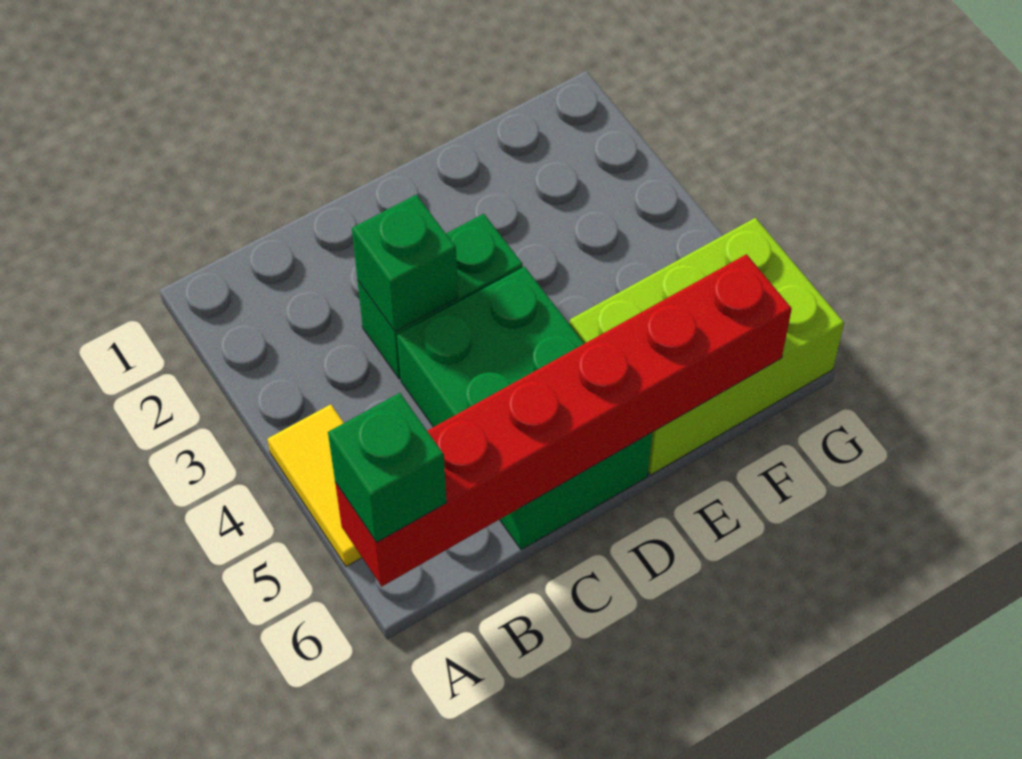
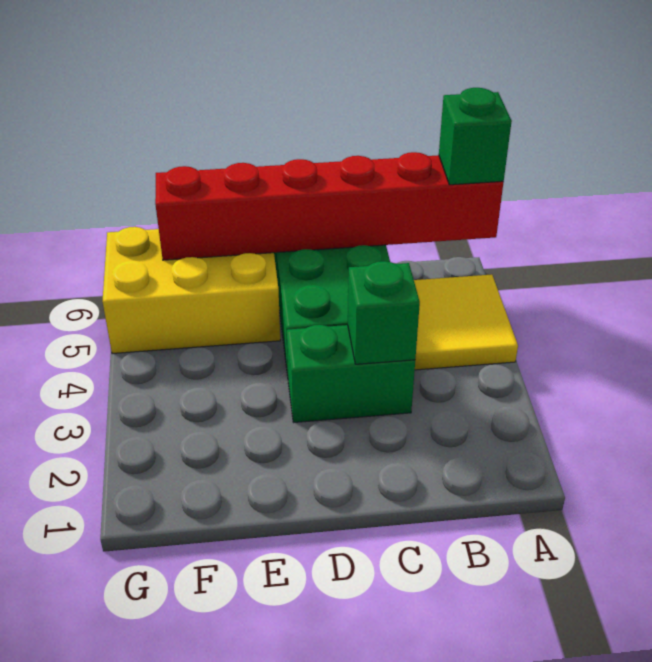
yellow 1x2 tile [267,404,362,566] -> yellow 2x2 tile [414,274,518,370]
lime 2x3 brick [570,218,844,475] -> yellow 2x3 brick [102,227,280,354]

